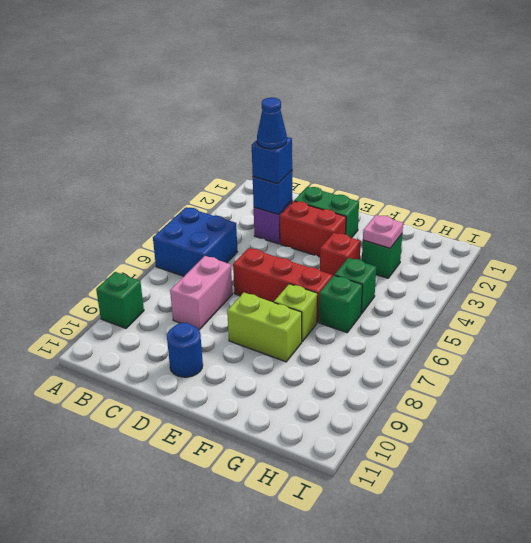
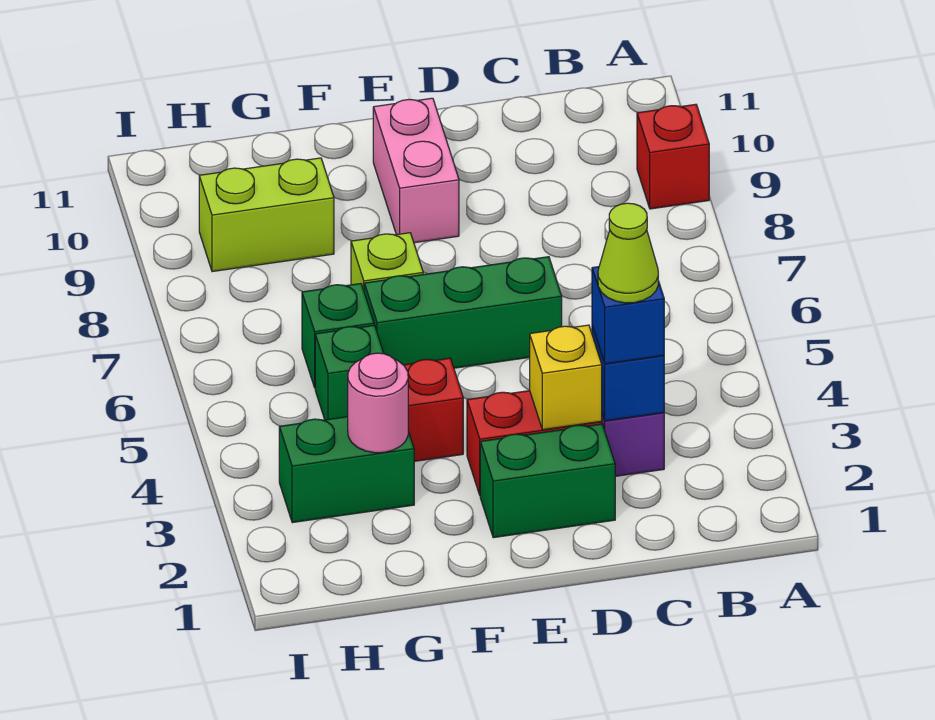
blue 2x2 brick [153,207,237,276] -> none
green 1x1 brick [96,272,144,328] -> red 1x1 brick [637,104,709,209]
blue 1x1 cone [257,98,287,149] -> lime 1x1 cone [598,203,658,303]
pink 1x2 brick [170,256,232,330] -> pink 1x2 brick moved to [373,98,459,243]
none -> yellow 1x1 brick [530,325,602,430]
red 1x3 brick [233,248,333,322] -> green 1x3 brick [364,257,562,368]
blue 1x1 round brick [167,323,203,377] -> none
lime 1x2 brick [227,293,302,362] -> lime 1x2 brick moved to [199,158,334,272]
green 1x1 brick [362,234,402,278] -> green 1x2 brick [279,417,414,523]
pink 1x1 plate [363,215,403,248] -> pink 1x1 round brick [348,353,408,453]

